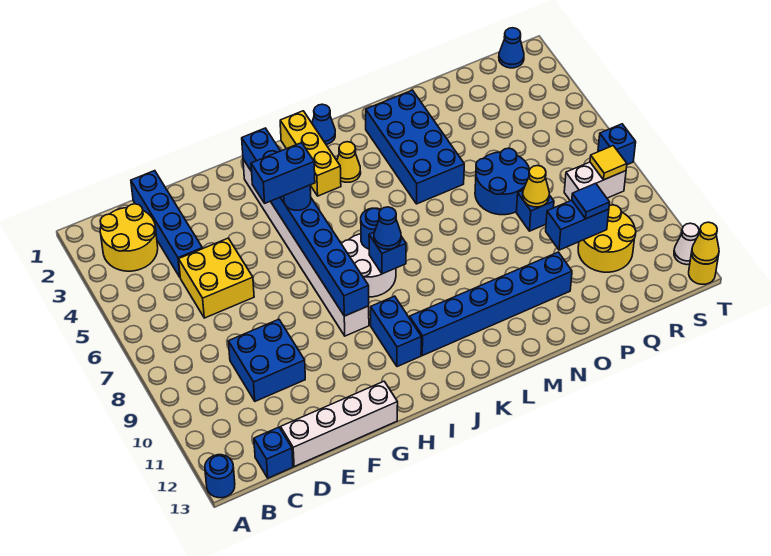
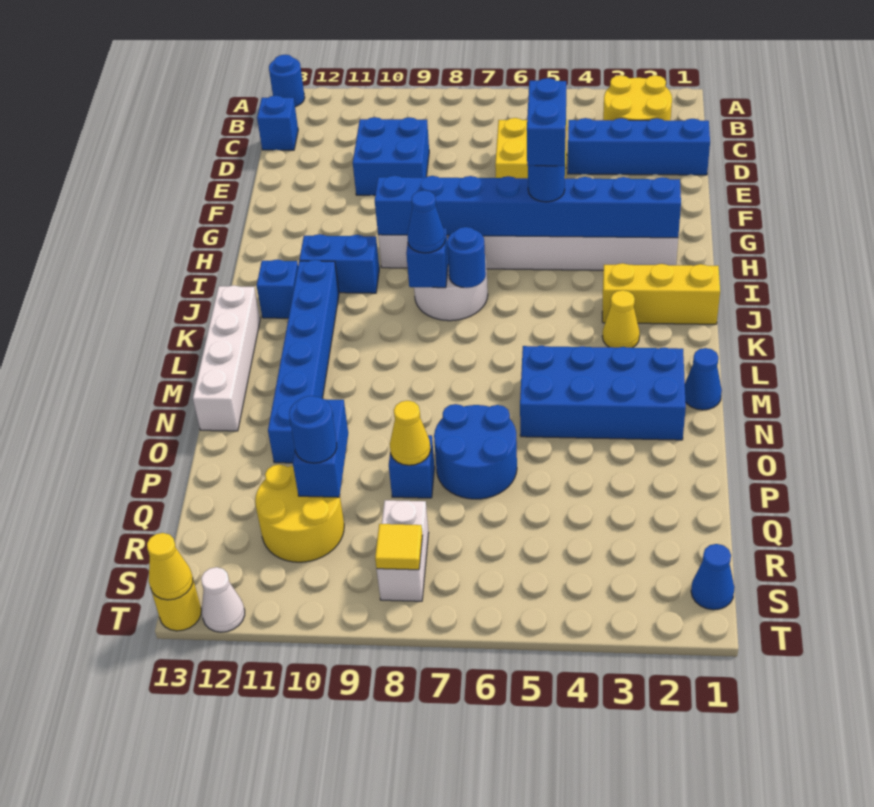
white 1x4 brick [281,381,398,466] -> white 1x4 brick moved to [193,285,260,431]
blue 1x1 cone [312,104,335,144] -> blue 1x1 cone moved to [685,348,722,410]
blue 1x1 tile [572,183,610,219] -> blue 1x1 round brick [289,396,337,463]
blue 1x1 brick [598,124,636,165] -> blue 1x1 brick moved to [257,260,298,318]

